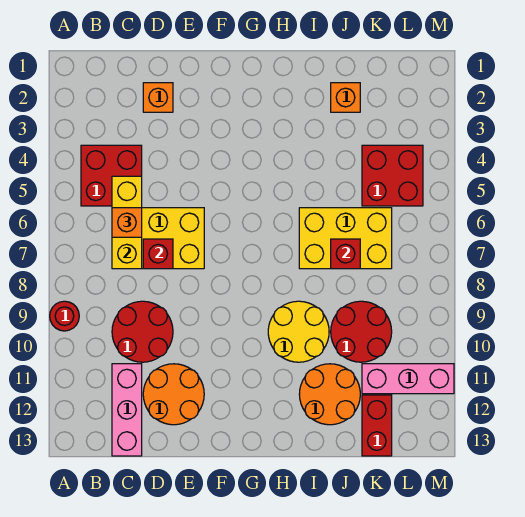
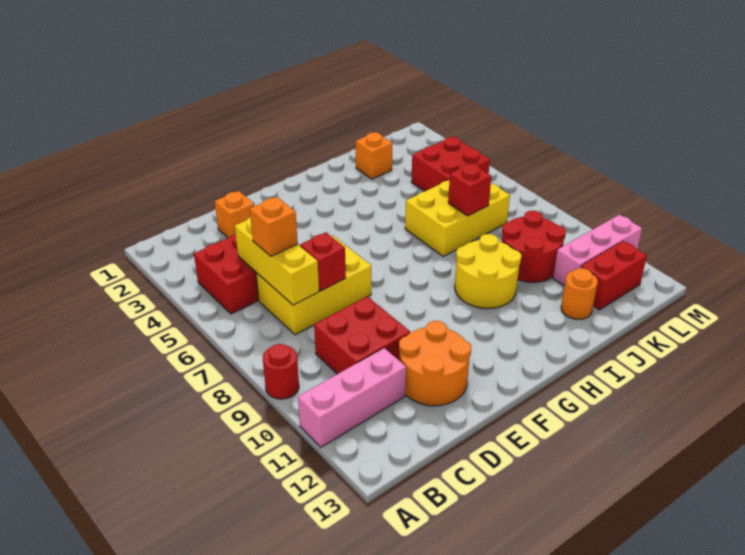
red 2x2 round brick [112,301,173,362] -> red 2x2 brick [314,296,410,374]
pink 1x3 brick [112,364,142,456] -> pink 1x3 brick turned to [298,348,406,447]
orange 2x2 round brick [299,364,360,425] -> orange 1x1 round brick [561,268,598,319]
red 1x2 brick [362,395,392,456] -> red 1x2 brick turned to [581,241,647,310]

